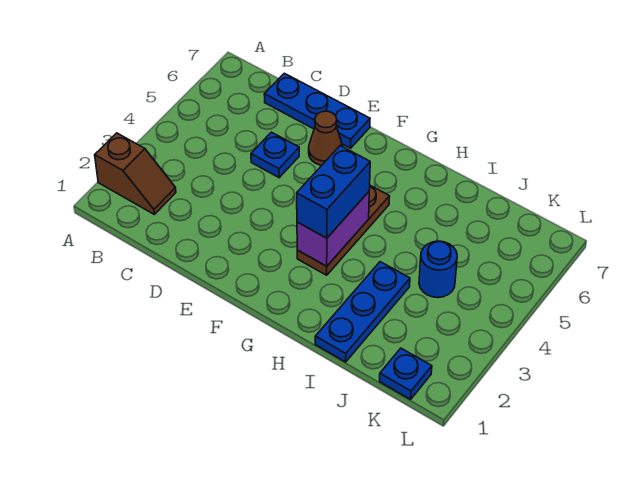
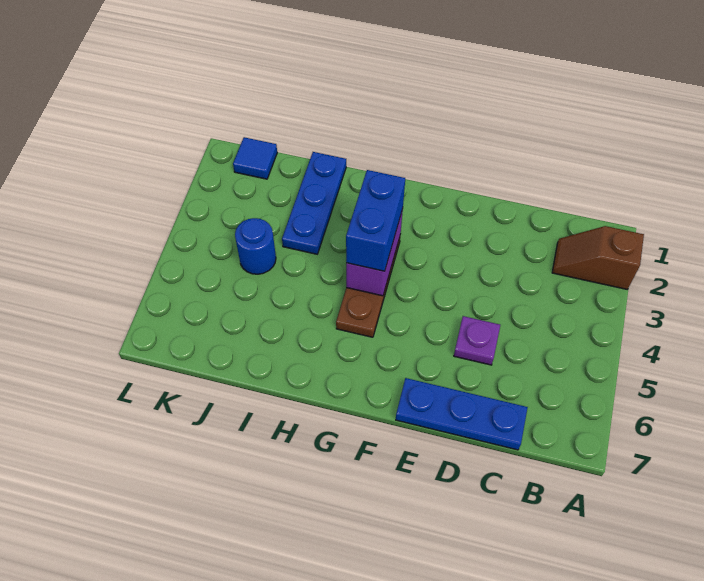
blue 1x1 plate [251,132,299,178] -> purple 1x1 plate [454,316,500,365]
brown 1x1 cone [309,111,343,165] -> none
blue 1x1 plate [380,348,432,399] -> blue 1x1 tile [233,137,277,179]

